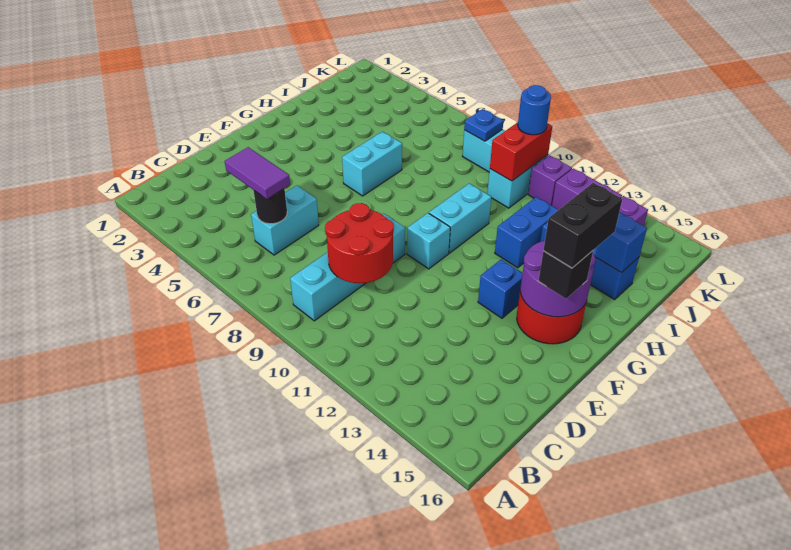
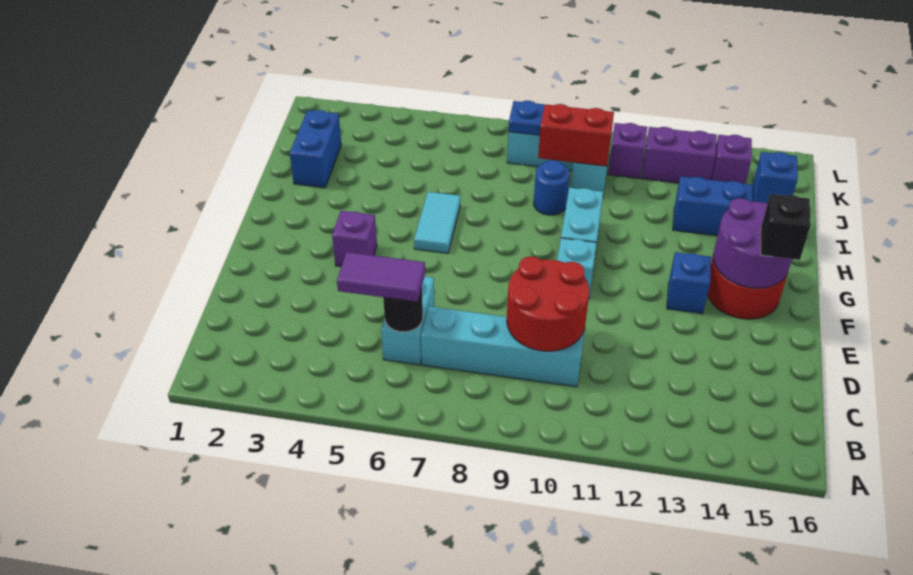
cyan 1x4 brick [290,214,405,321] -> cyan 1x4 brick turned to [421,306,585,387]
none -> purple 1x1 brick [332,211,377,267]
black 1x2 brick [543,183,622,268] -> none
cyan 1x2 brick [342,132,402,196] -> cyan 1x2 tile [414,192,461,253]
blue 1x2 brick [495,197,558,268] -> blue 1x2 brick moved to [290,110,341,188]
red 1x2 brick [490,123,552,181] -> red 1x2 brick turned to [538,104,614,166]
blue 1x1 round brick [518,85,551,135] -> blue 1x1 round brick moved to [534,160,570,215]

